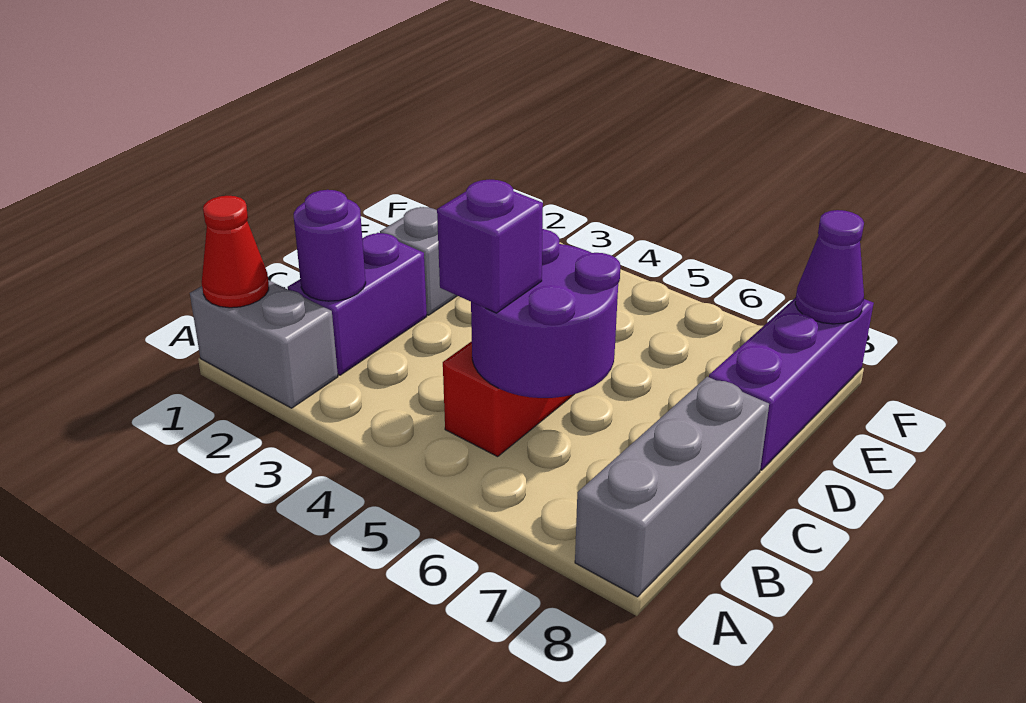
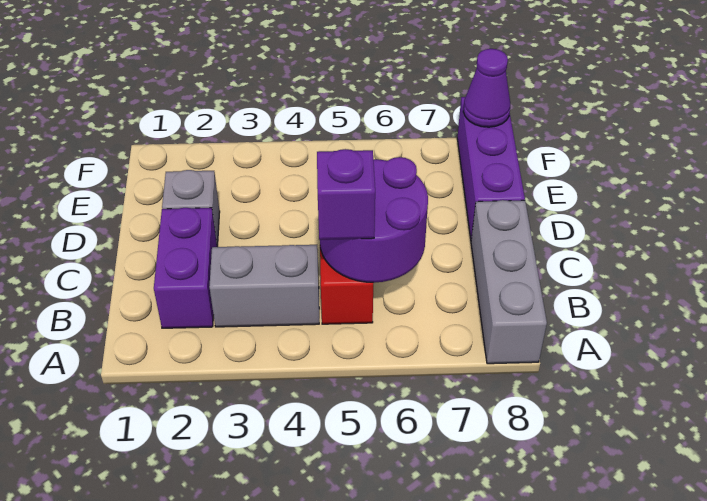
grey 1x2 brick [190,280,338,408] -> grey 1x2 brick moved to [209,245,319,327]
red 1x1 cone [202,196,269,308] -> none
purple 1x1 round brick [294,190,366,301] -> none

